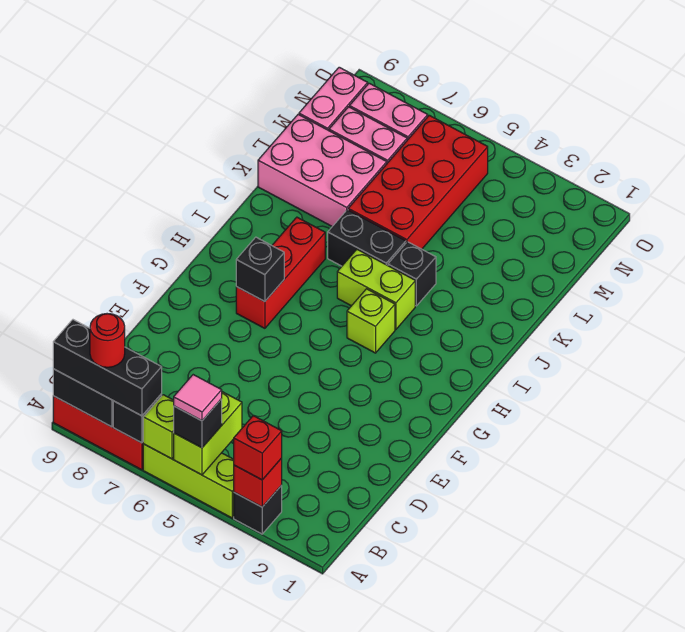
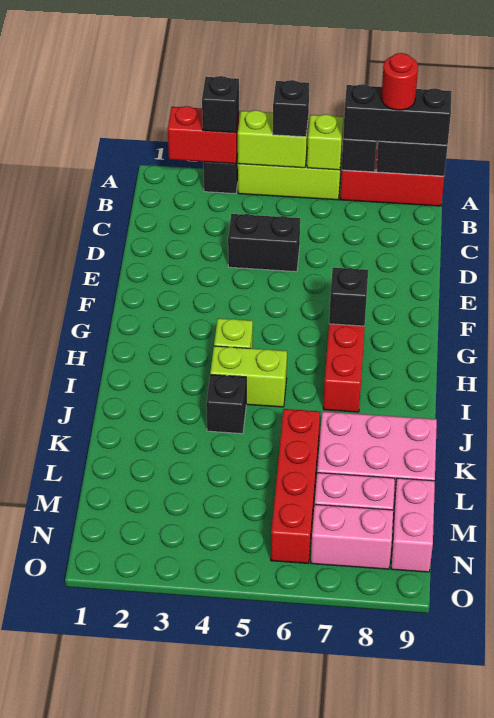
red 1x1 brick [234,458,282,507] -> red 1x2 brick [168,106,239,164]
red 1x1 brick [234,416,282,480] -> black 1x1 brick [202,76,239,133]
lime 1x2 brick [174,392,242,475] -> lime 1x2 brick turned to [238,110,308,168]
pink 1x1 tile [174,375,222,421] -> none
black 1x2 brick [328,210,406,266] -> black 1x2 brick moved to [228,214,300,272]
red 2x4 brick [348,115,488,249] -> red 1x4 brick [271,409,320,563]

